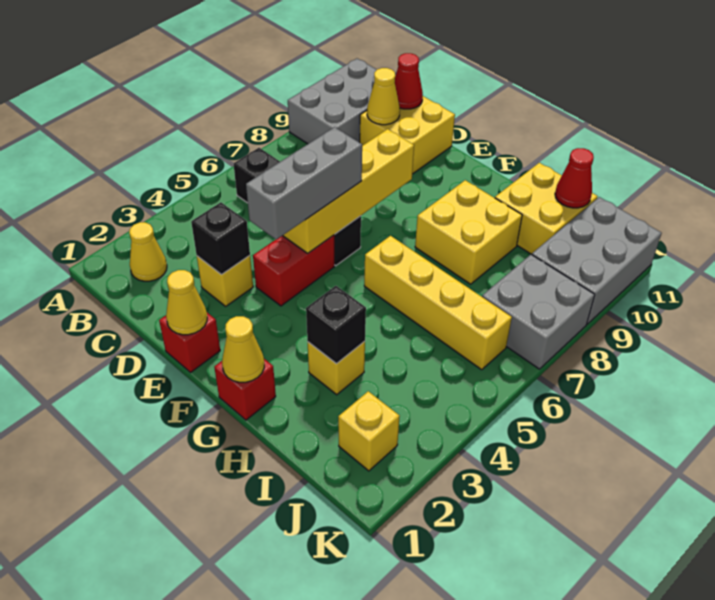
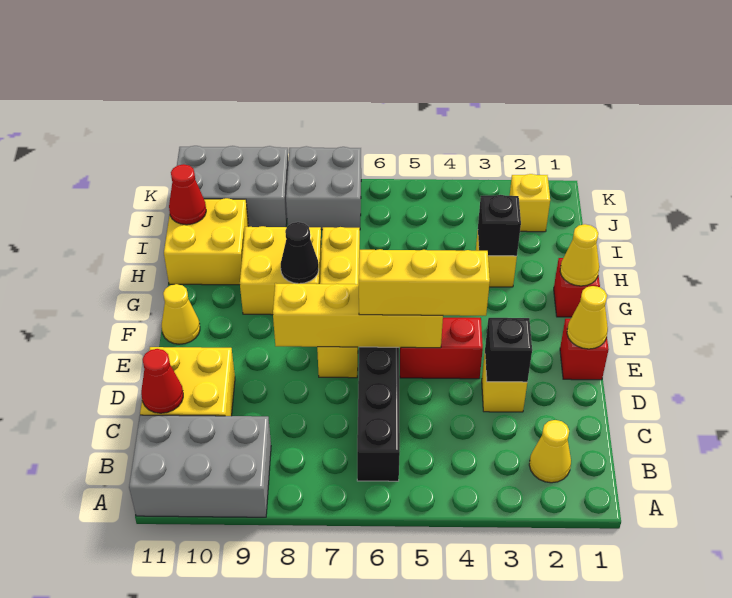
yellow 1x1 cone [367,68,400,125] -> yellow 1x1 cone moved to [162,284,200,344]
grey 1x3 brick [246,127,362,239] -> yellow 1x3 brick [359,249,490,316]
yellow 1x4 brick [364,236,512,370] -> yellow 1x4 brick moved to [317,227,360,378]
none -> black 1x1 cone [281,222,319,284]

